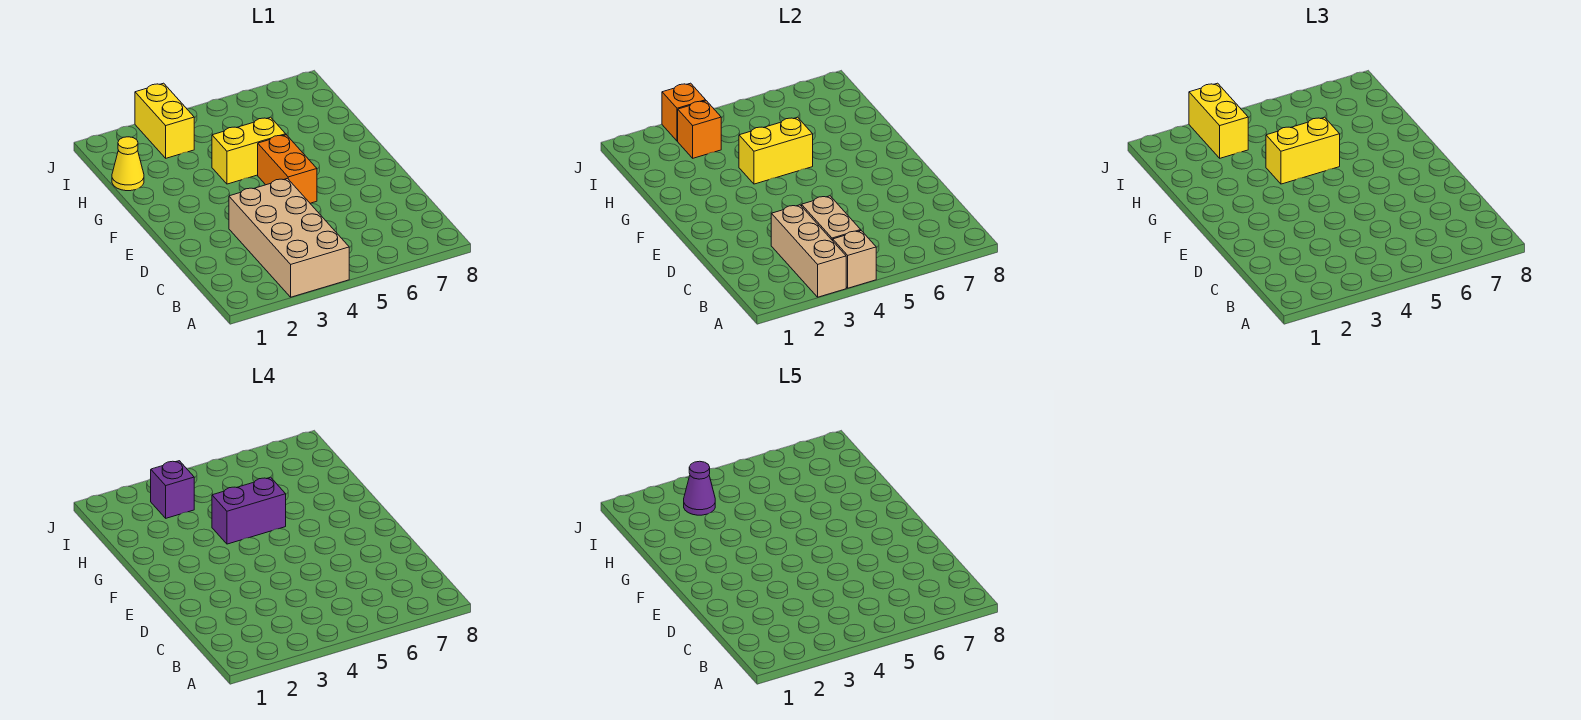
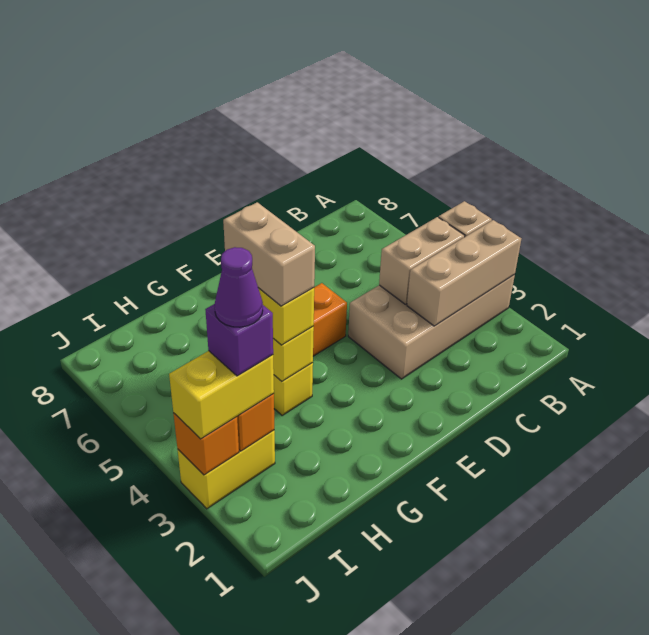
purple 1x2 brick [212,477,286,544] -> tan 1x2 brick [223,202,315,306]
yellow 1x1 cone [112,137,144,191] -> none

